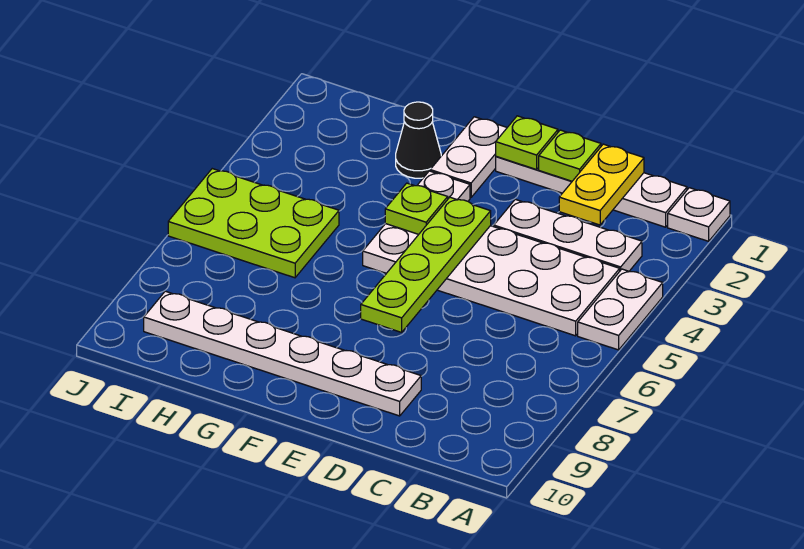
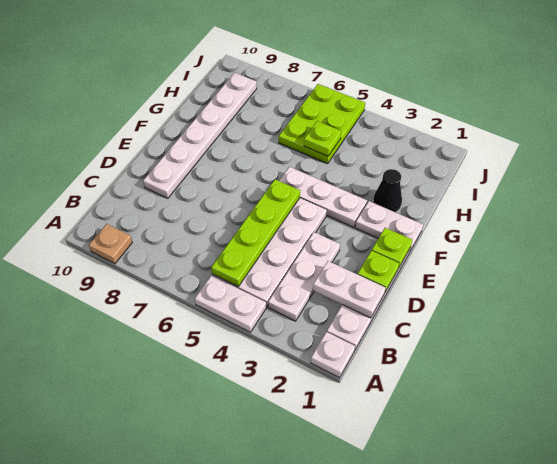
none -> tan 1x1 plate [89,224,132,264]
yellow 1x2 plate [559,144,644,225] -> white 1x2 plate [313,261,385,318]
lime 1x4 plate [361,197,491,332] -> lime 1x4 plate turned to [211,179,300,286]
lime 1x1 plate [385,183,448,234] -> lime 1x1 plate moved to [304,121,341,156]

